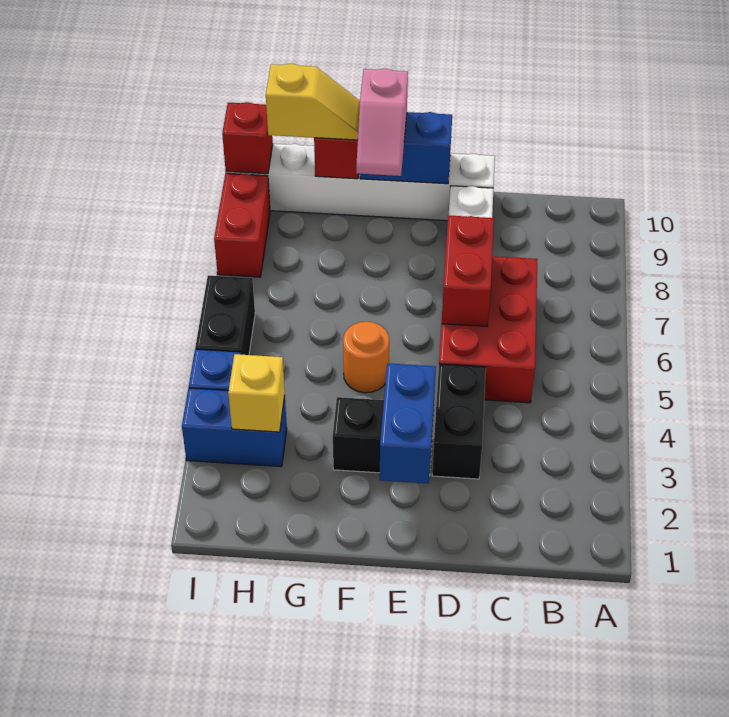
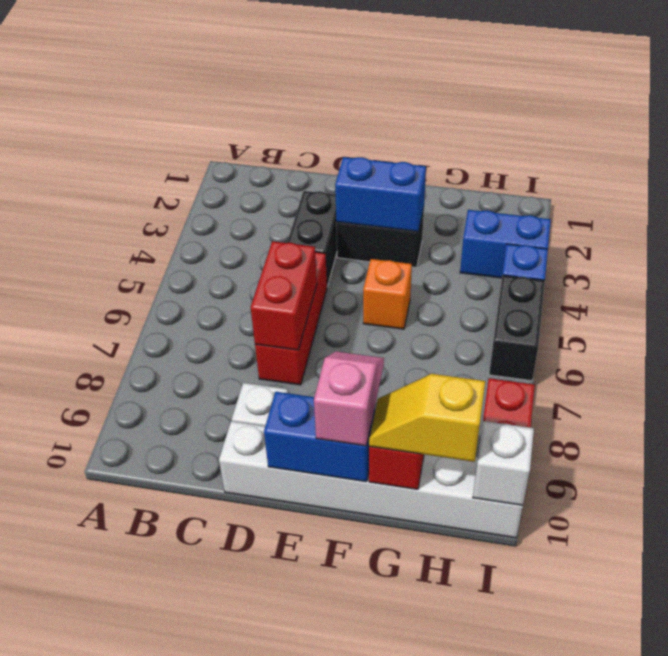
red 2x3 brick [439,256,537,403] -> red 1x3 brick [255,252,327,385]
blue 1x2 brick [380,363,436,483] -> blue 1x2 brick turned to [335,157,426,232]
orange 1x1 round brick [343,322,389,393] -> orange 1x1 brick [363,259,412,329]
yellow 1x1 brick [228,354,285,432] -> none
red 1x1 brick [222,102,273,174] -> white 1x1 brick [473,421,534,505]

